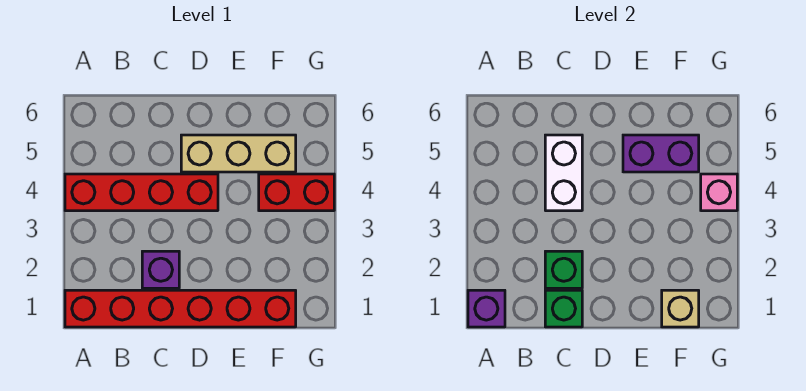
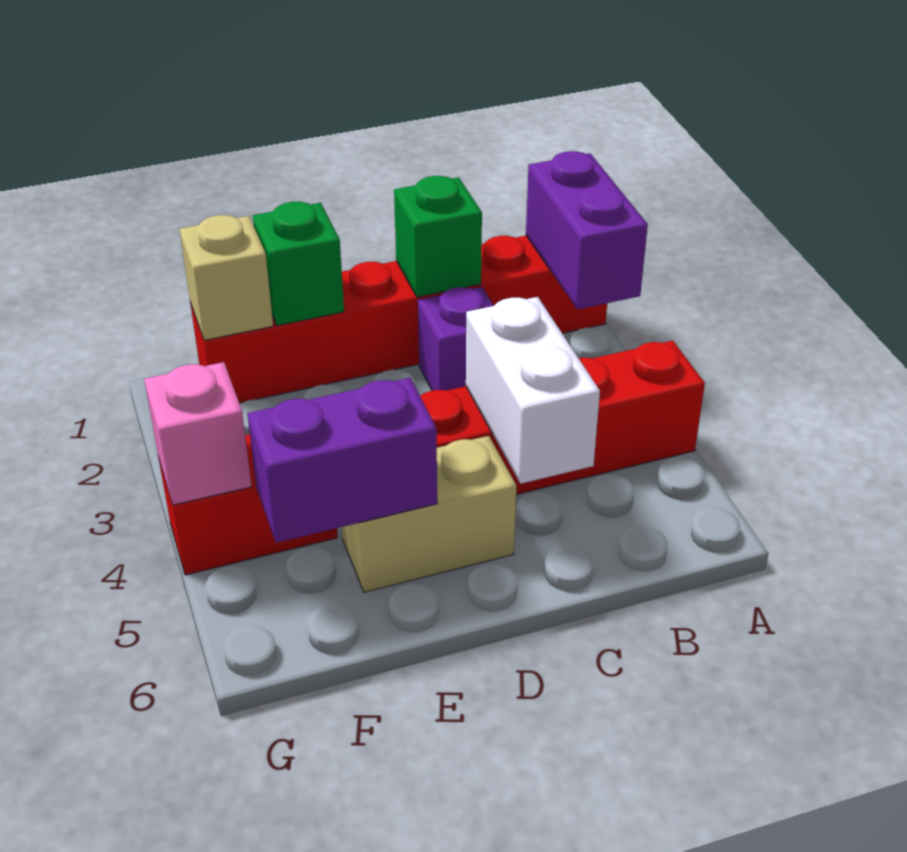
purple 1x1 brick [468,290,505,327] -> purple 1x2 brick [526,151,648,309]
green 1x1 brick [545,251,582,288] -> green 1x1 brick moved to [253,202,344,326]
tan 1x3 brick [181,135,296,172] -> tan 1x2 brick [342,436,516,592]

